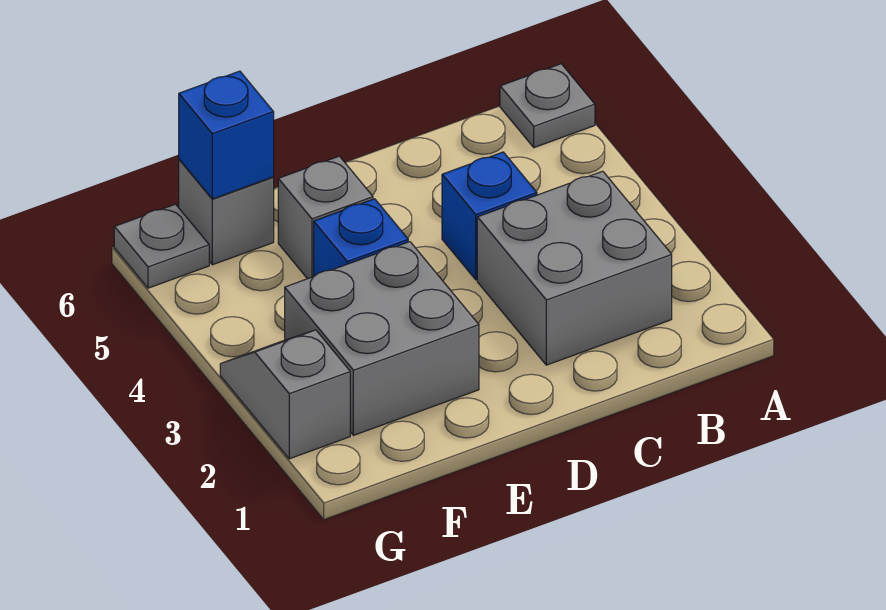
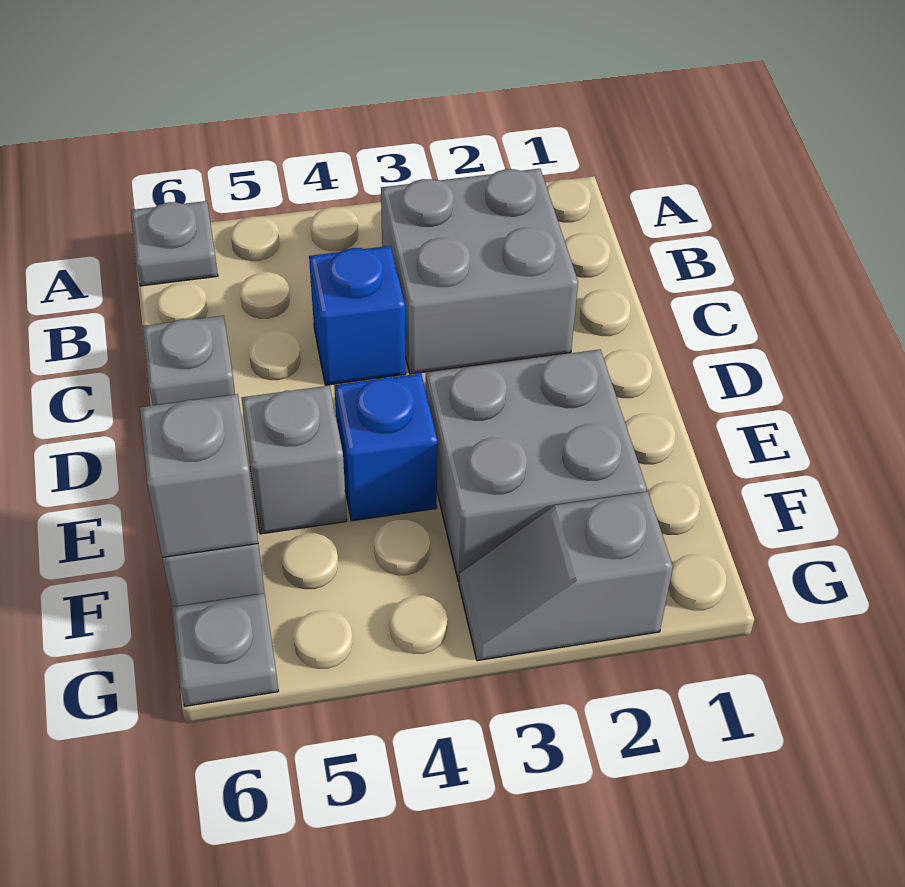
none -> grey 1x1 plate [143,316,235,405]
blue 1x1 brick [179,71,274,199] -> grey 1x1 brick [140,394,258,557]

